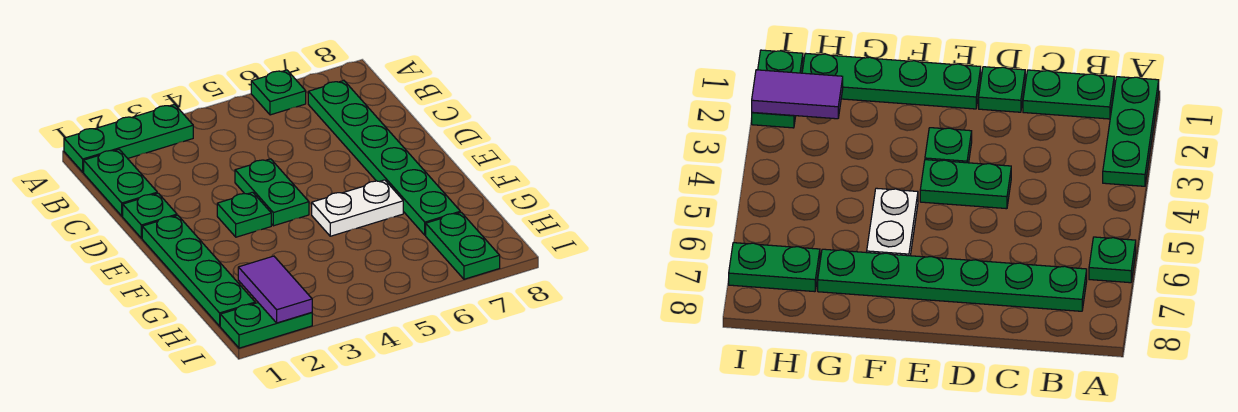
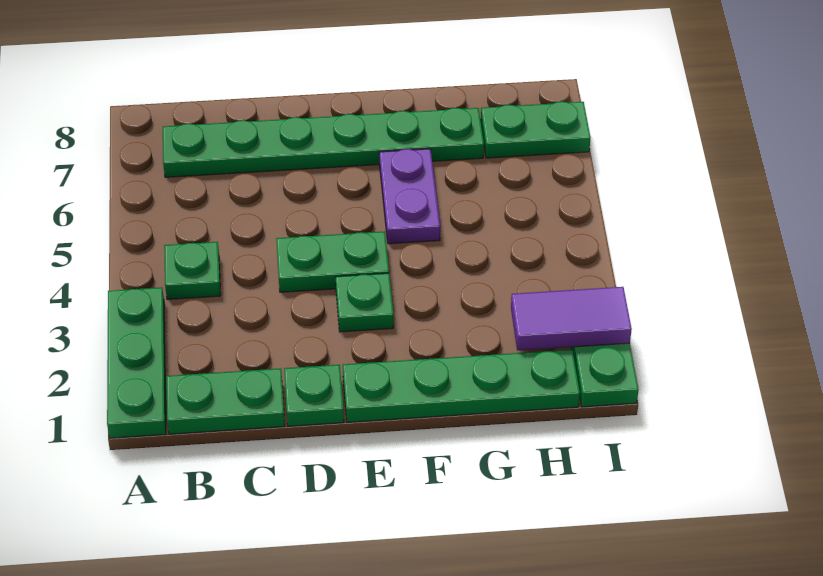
green 1x1 plate [251,70,306,115] -> green 1x1 plate moved to [164,242,221,300]
white 1x2 plate [312,180,403,236] -> purple 1x2 plate [379,149,440,244]

